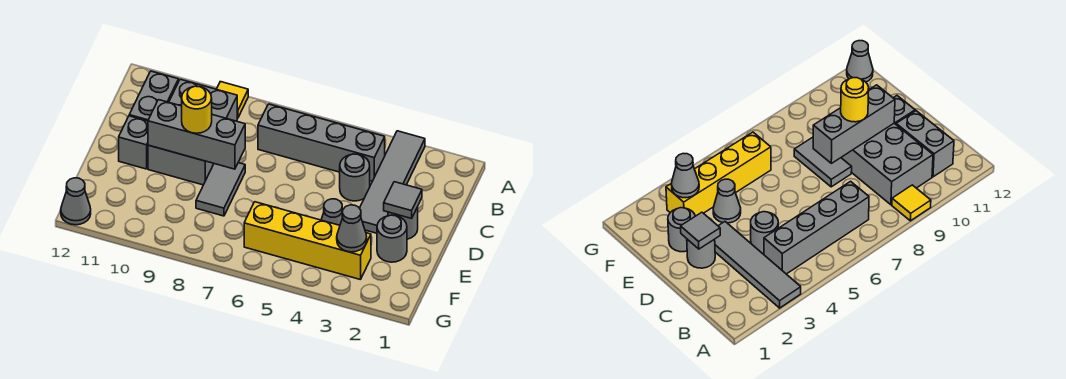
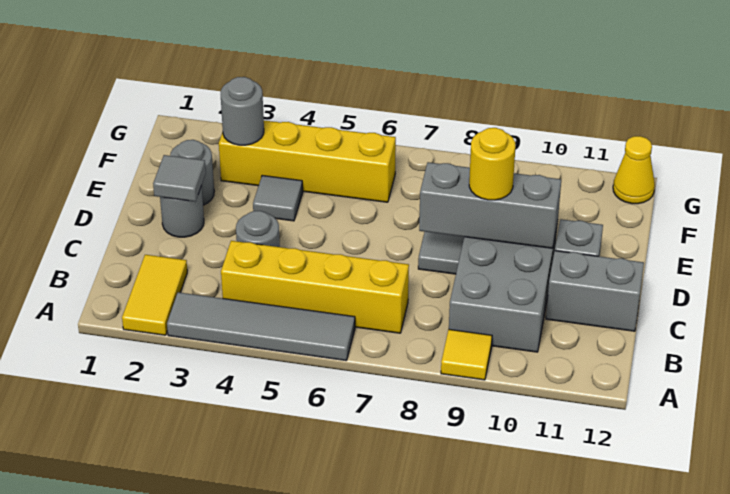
none -> yellow 1x2 tile [122,255,187,335]
grey 1x4 tile [360,131,425,233] -> grey 1x4 tile turned to [167,292,355,361]
grey 1x4 brick [258,104,385,181] -> yellow 1x4 brick [221,241,409,333]
grey 1x2 brick [129,71,178,121] -> grey 1x2 brick turned to [546,251,644,331]
grey 1x1 cone [321,199,343,225] -> grey 1x1 tile [253,175,303,221]
grey 1x1 cone [337,205,367,252] -> grey 1x1 round brick [221,77,264,145]
grey 1x1 cone [61,178,91,225] -> yellow 1x1 cone [613,136,655,204]

